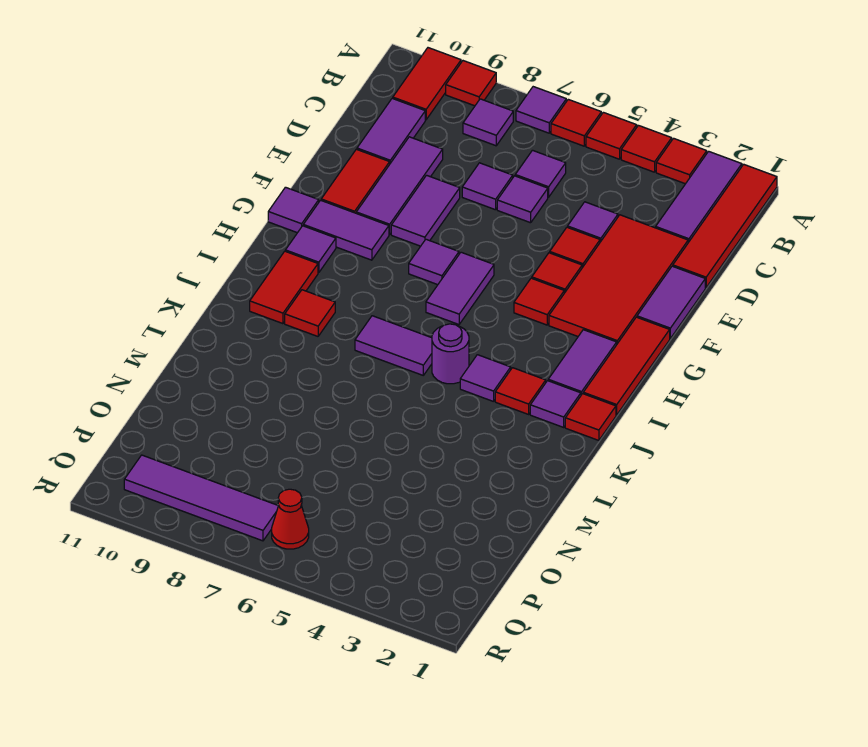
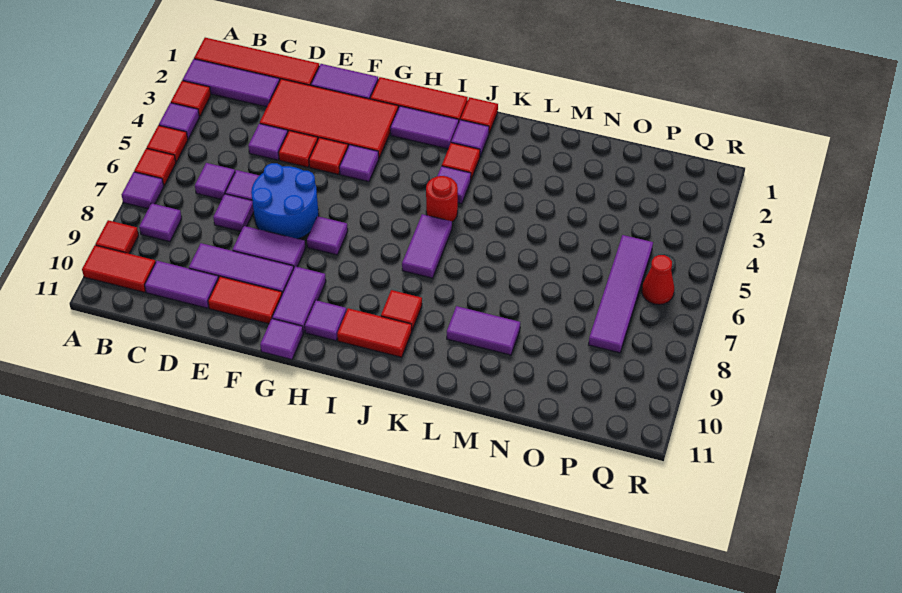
red 1x1 tile [621,125,672,172] -> purple 1x1 tile [159,103,199,138]
none -> blue 2x2 round brick [251,163,319,239]
red 1x1 tile [514,278,564,325] -> purple 1x1 tile [339,145,379,182]
purple 1x2 tile [426,252,494,324] -> purple 1x2 tile moved to [447,306,520,355]
purple 1x1 round brick [432,324,469,384] -> red 1x1 round brick [426,176,458,222]
purple 1x4 tile [124,455,278,541] -> purple 1x4 tile moved to [589,235,653,353]

